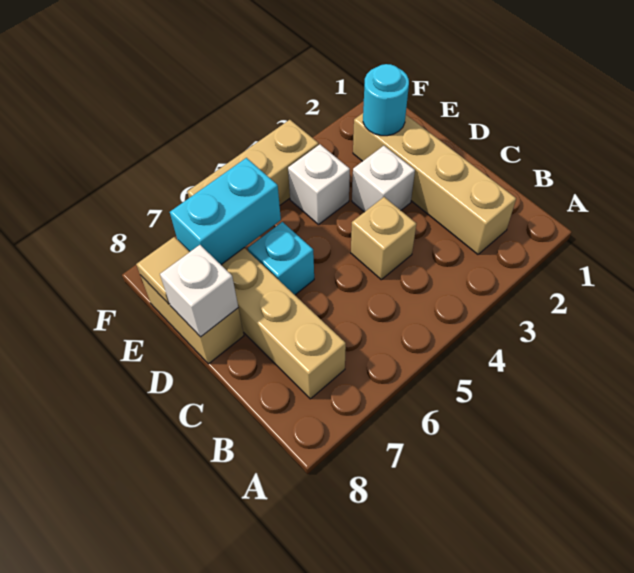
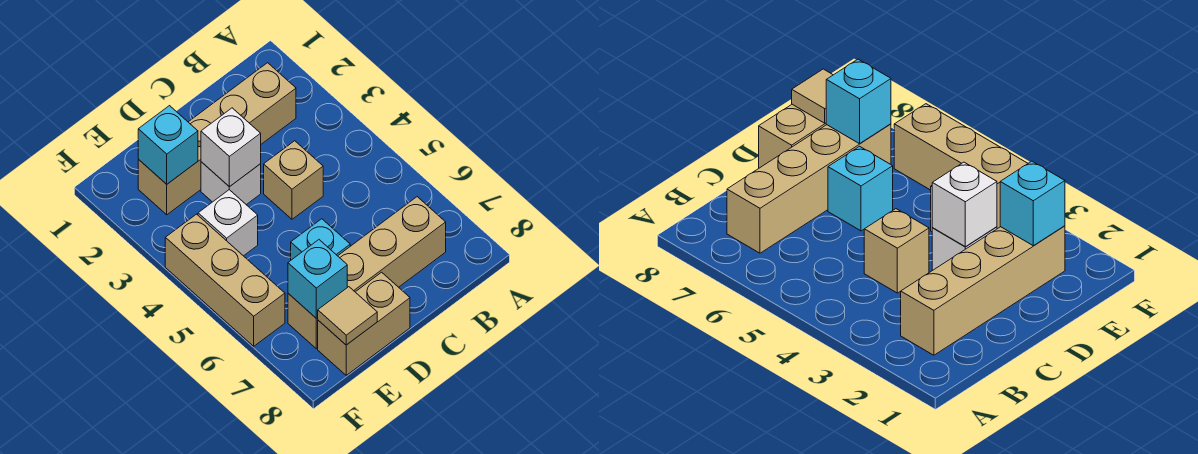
white 1x1 brick [160,245,238,337] -> white 1x1 brick moved to [201,108,261,187]
cyan 1x1 round brick [363,64,409,136] -> cyan 1x1 brick [138,106,198,184]
cyan 1x2 brick [170,158,281,265] -> cyan 1x1 brick [288,240,347,318]

